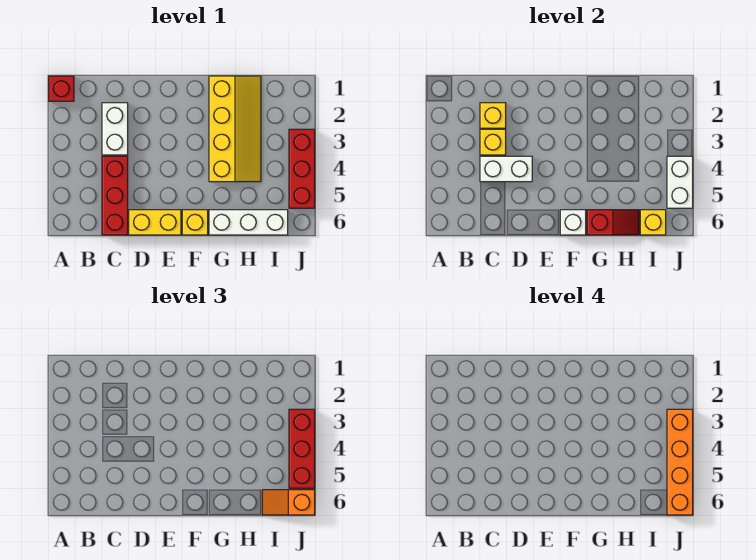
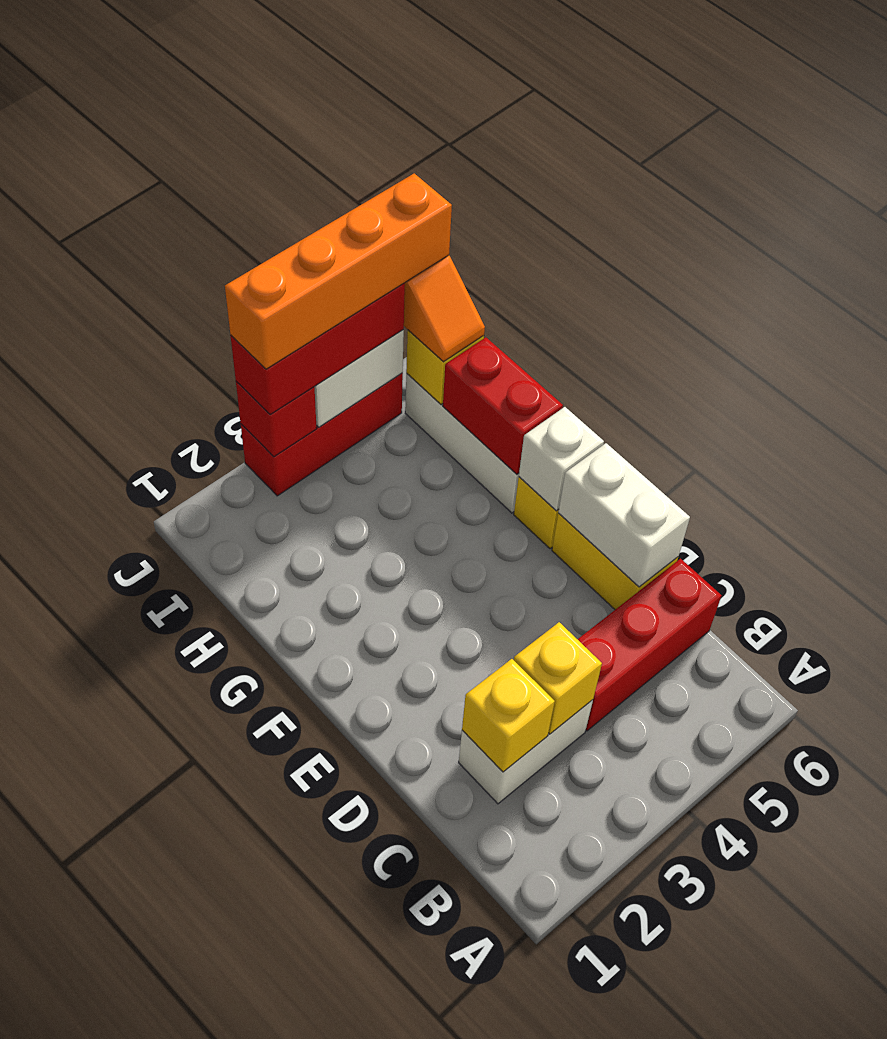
red 1x1 brick [49,76,74,101] -> red 1x1 brick moved to [236,382,317,457]
white 1x2 brick [480,156,532,182] -> white 1x2 brick moved to [558,443,690,587]
yellow 2x4 slope [209,76,261,182] -> none
red 1x2 slope [587,210,639,235] -> red 1x2 brick [443,337,563,474]

